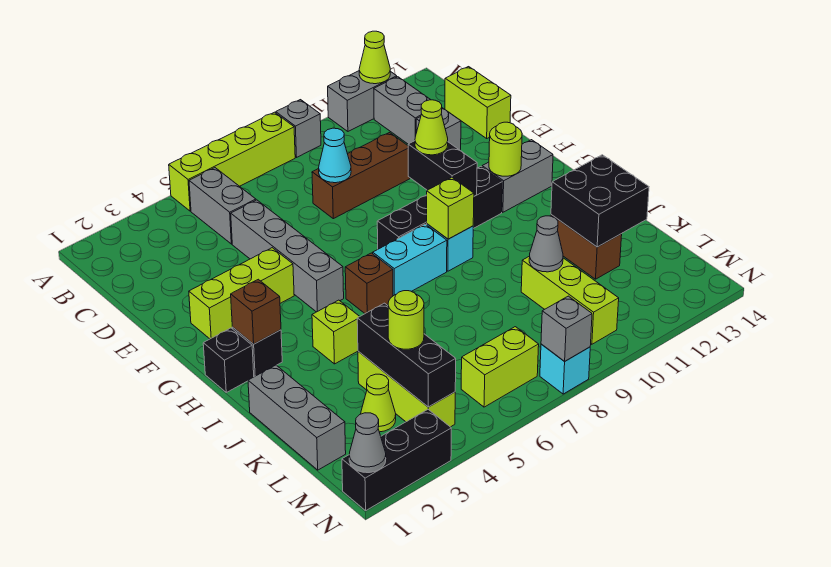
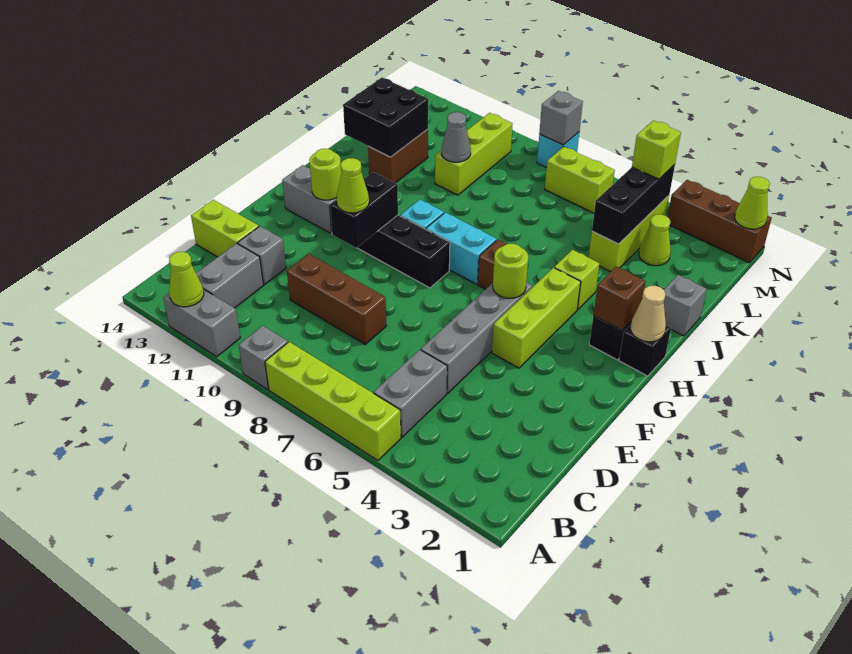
lime 1x2 brick [445,67,511,138] -> lime 1x2 brick turned to [191,200,259,257]
cyan 1x1 cone [319,128,351,183] -> none
lime 1x3 brick [189,248,294,339] -> lime 1x3 brick turned to [492,268,581,368]
none -> tan 1x1 cone [630,286,666,342]
lime 1x1 brick [427,178,474,239] -> lime 1x1 brick moved to [632,120,681,179]
grey 1x3 brick [248,365,346,470] -> grey 1x1 brick [664,275,707,336]
lime 1x1 round brick [388,291,424,349] -> lime 1x1 round brick moved to [493,244,528,298]
black 1x3 brick [342,410,451,511] -> brown 1x3 brick [668,180,772,263]
grey 1x1 cone [349,413,386,473] -> lime 1x1 cone [735,177,770,229]

